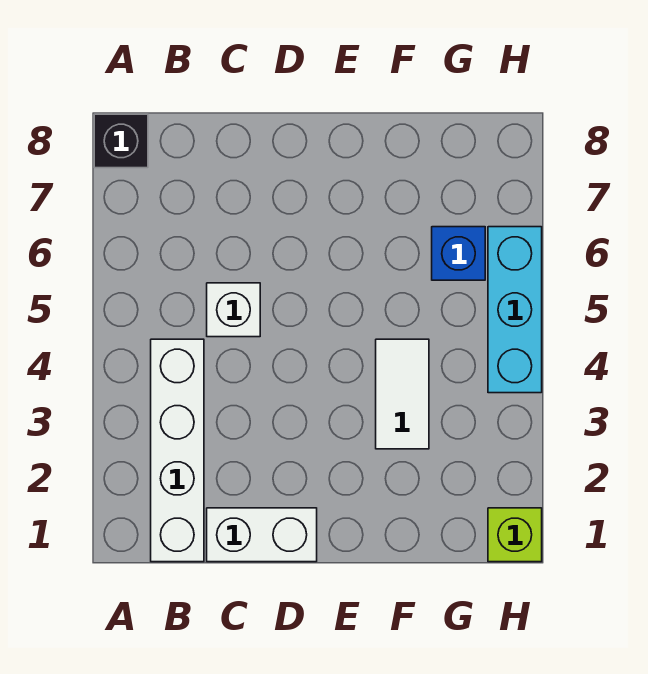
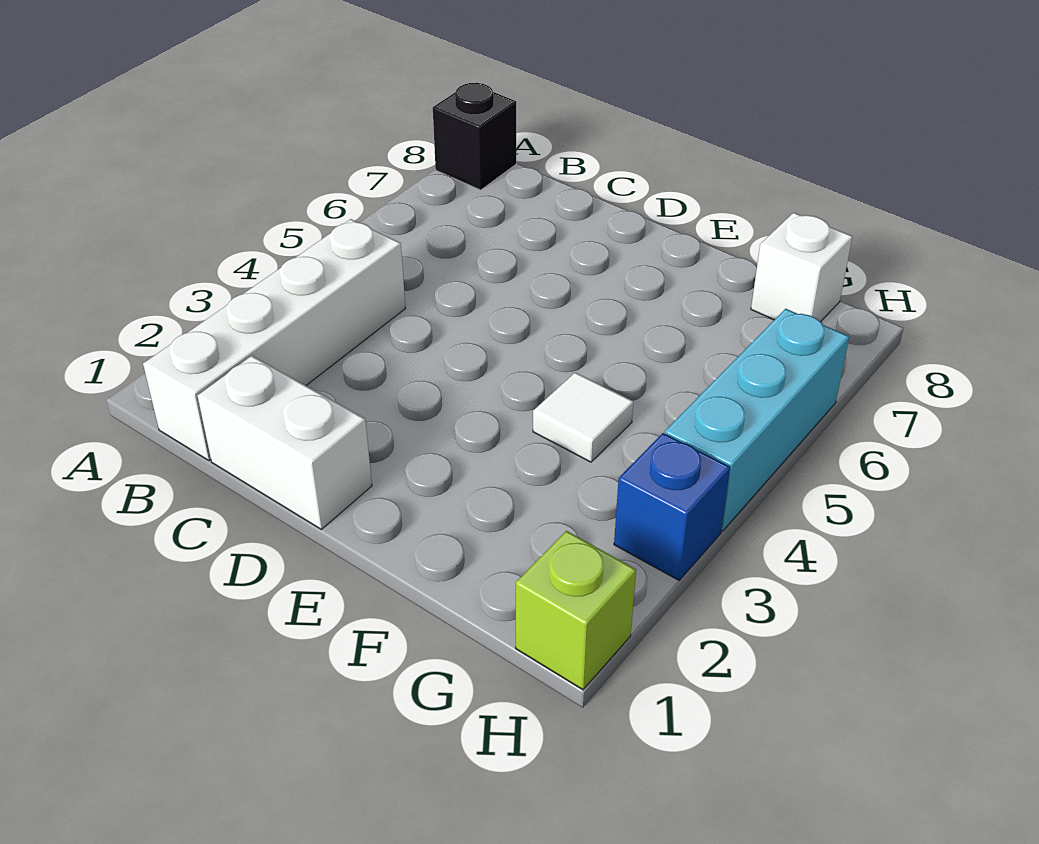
white 1x1 brick [207,283,260,337] -> white 1x1 brick moved to [751,213,853,322]
white 1x2 tile [376,339,429,449] -> white 1x1 tile [533,373,633,462]
blue 1x1 brick [432,227,485,280] -> blue 1x1 brick moved to [614,433,730,580]

